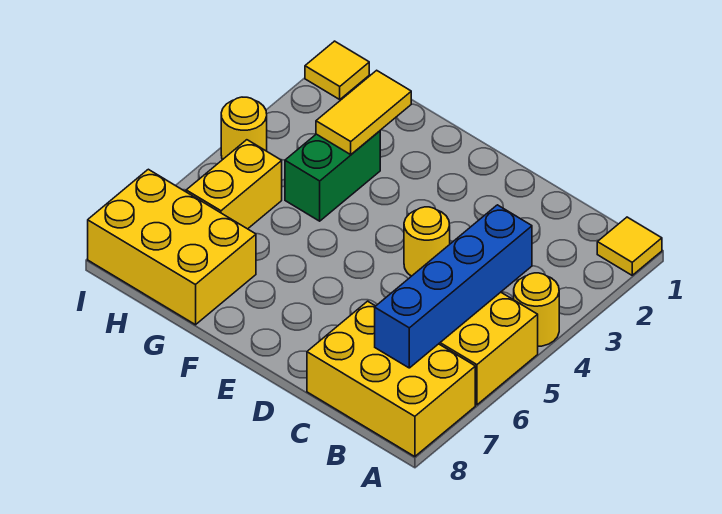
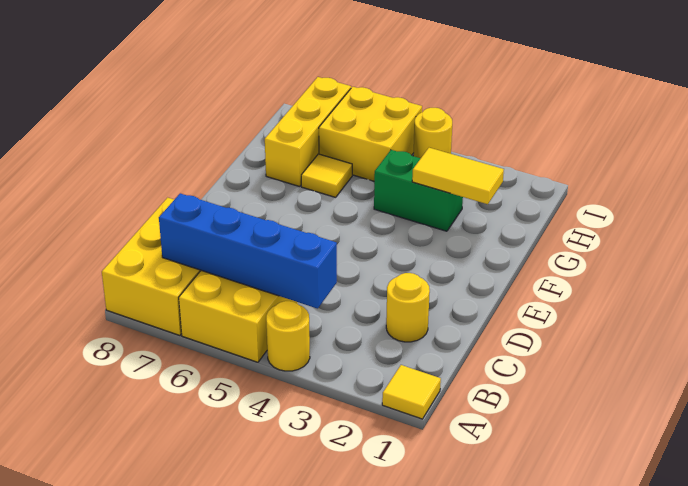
yellow 1x1 round brick [404,207,450,276] -> yellow 1x1 round brick moved to [386,273,430,342]
yellow 2x3 brick [88,169,256,325] -> yellow 1x3 brick [265,77,351,187]
yellow 1x2 brick [186,140,282,229] -> yellow 2x2 brick [319,87,422,181]
yellow 1x1 tile [305,41,369,99] -> yellow 1x1 tile moved to [301,154,352,197]

